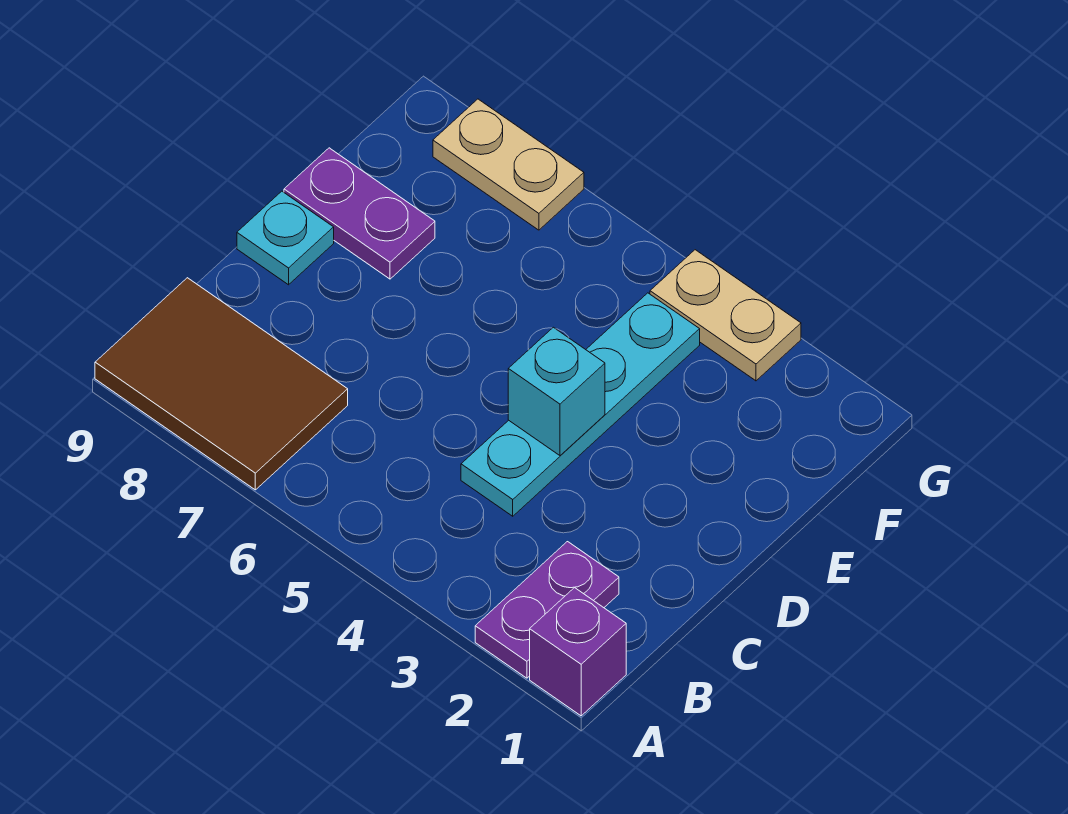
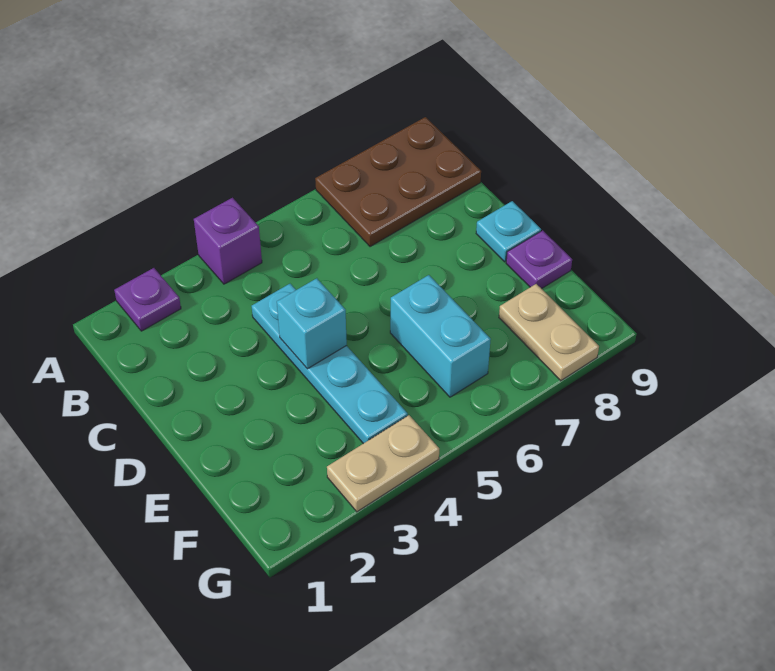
purple 1x1 brick [530,587,626,716] -> purple 1x1 brick moved to [194,198,262,284]
purple 1x2 plate [475,542,619,678] -> purple 1x1 plate [114,268,181,331]
brown 2x3 tile [95,278,348,490] -> brown 2x3 plate [315,117,481,247]
none -> cyan 1x2 brick [390,275,491,397]
purple 1x2 plate [284,148,435,279] -> purple 1x1 plate [506,230,572,289]
tan 1x2 plate [433,99,584,230] -> tan 1x2 plate turned to [499,284,599,381]

